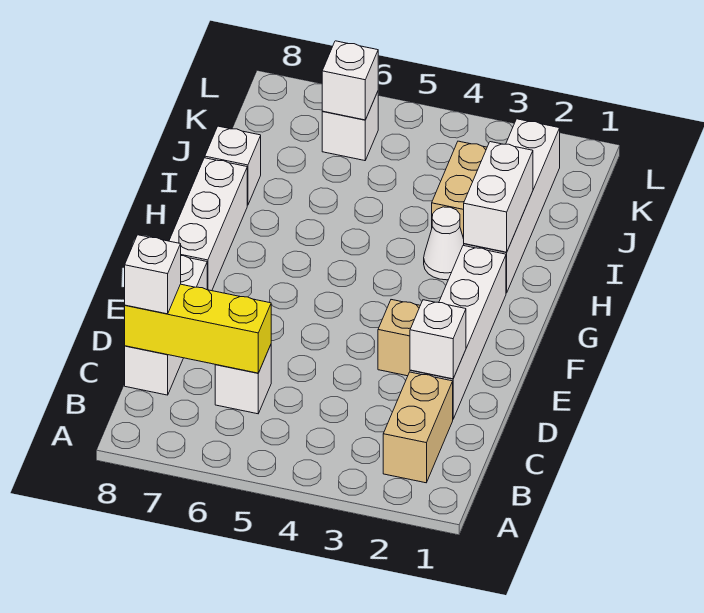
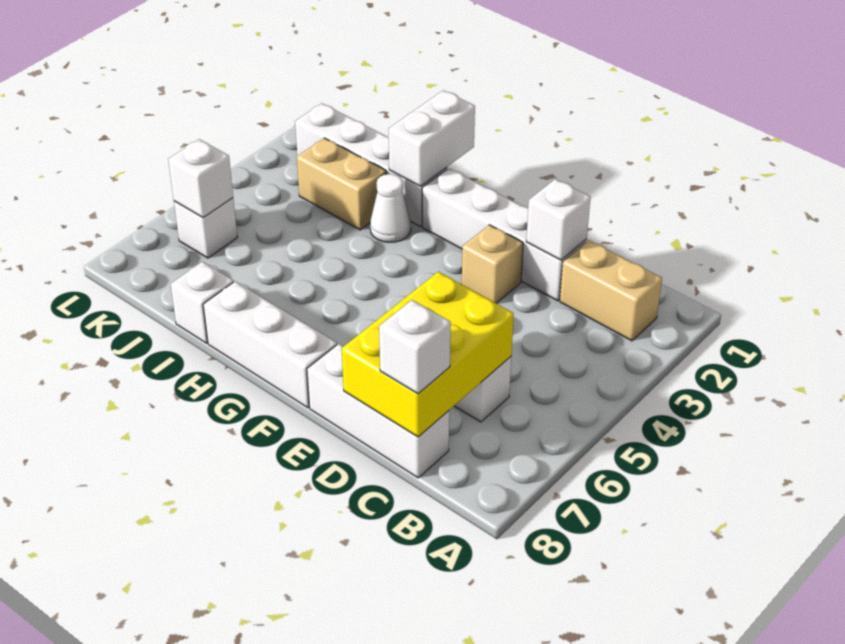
yellow 1x3 brick [125,284,271,373] -> yellow 2x3 brick [342,272,514,437]
white 1x2 brick [464,142,533,252] -> white 1x2 brick turned to [388,90,475,186]

